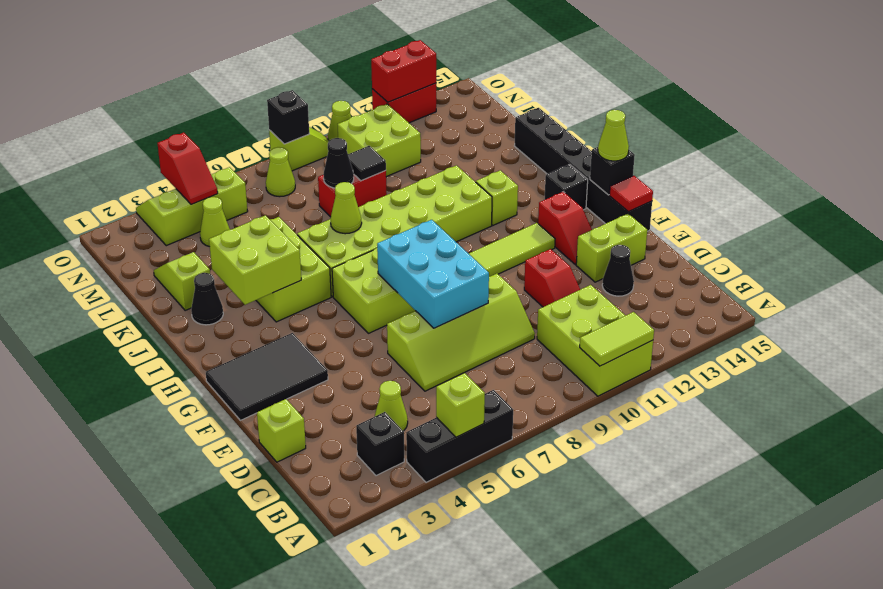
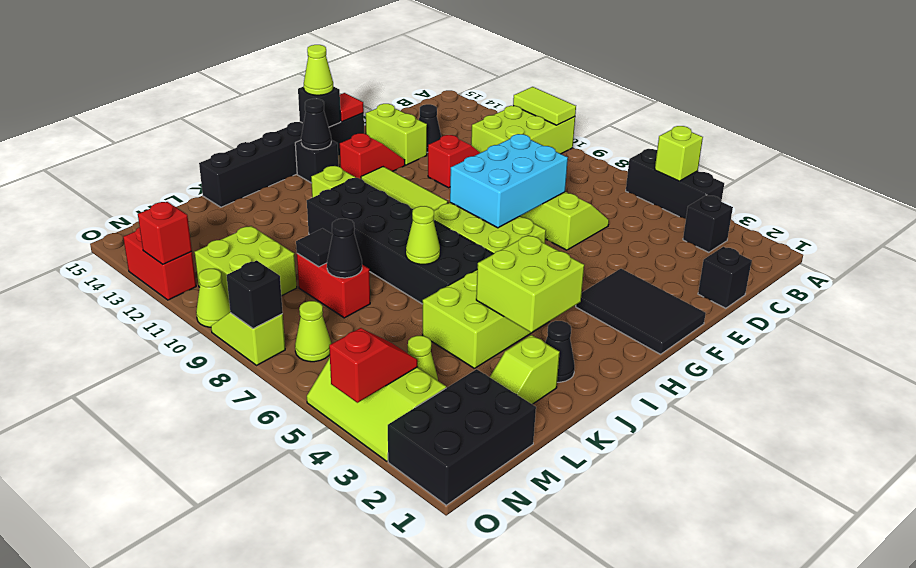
lime 1x1 cone [375,381,408,431] -> none
lime 1x1 brick [257,399,306,462] -> black 1x1 brick [698,247,752,308]
none -> black 1x1 cone [301,99,331,150]
lime 2x6 brick [297,165,492,297] -> black 2x6 brick [307,178,493,304]
none -> black 2x3 brick [388,369,536,505]
red 1x2 brick [371,40,436,102] -> red 1x1 brick [138,202,192,264]

